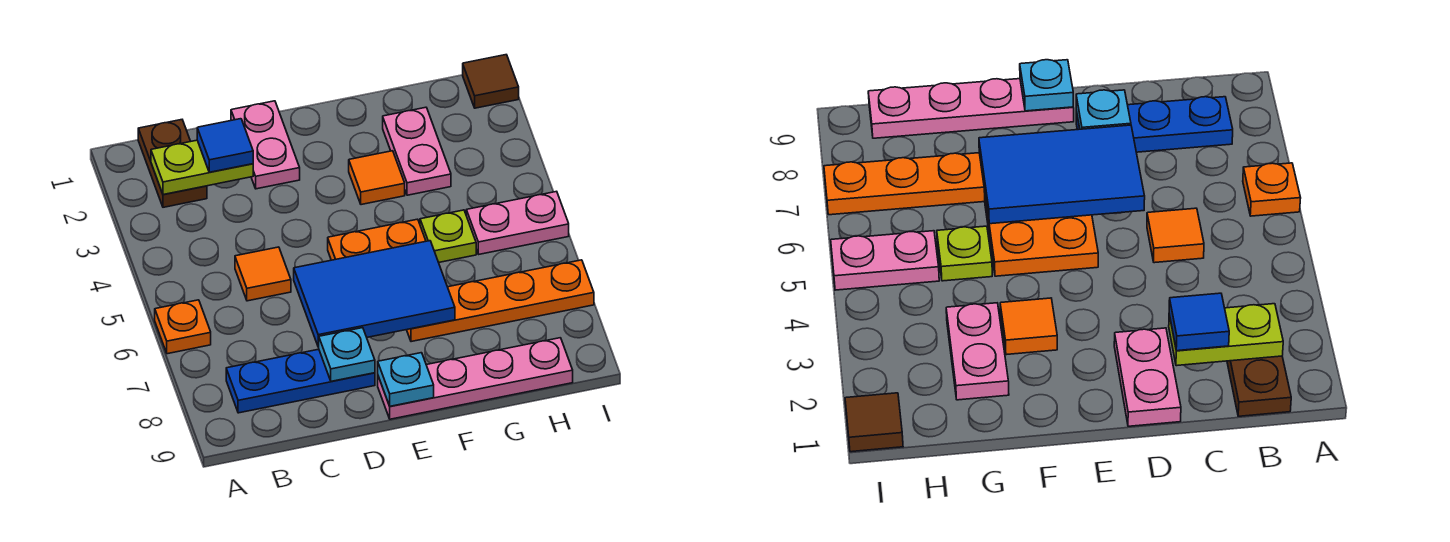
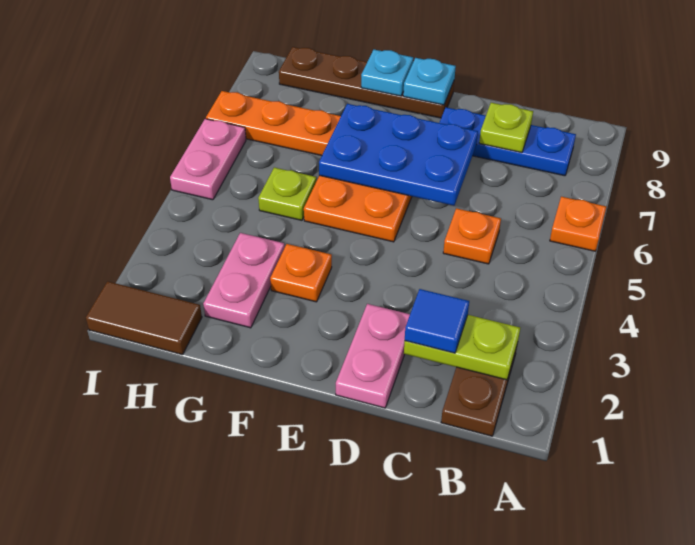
orange 1x1 tile [235,247,291,301] -> orange 1x1 plate [443,208,501,264]
none -> lime 1x1 plate [479,103,533,153]
blue 2x3 tile [294,241,455,347] -> blue 2x3 plate [319,104,478,206]
cyan 1x1 plate [319,328,375,381] -> cyan 1x1 plate moved to [361,50,413,96]
pink 1x4 plate [378,338,573,419] -> brown 1x4 plate [279,47,454,118]
orange 1x1 tile [349,151,405,205] -> orange 1x1 plate [270,244,332,302]
pink 1x2 plate [466,191,569,254] -> pink 1x2 plate turned to [170,119,246,200]
brown 1x1 tile [463,55,519,108] -> brown 1x2 tile [86,281,202,355]

